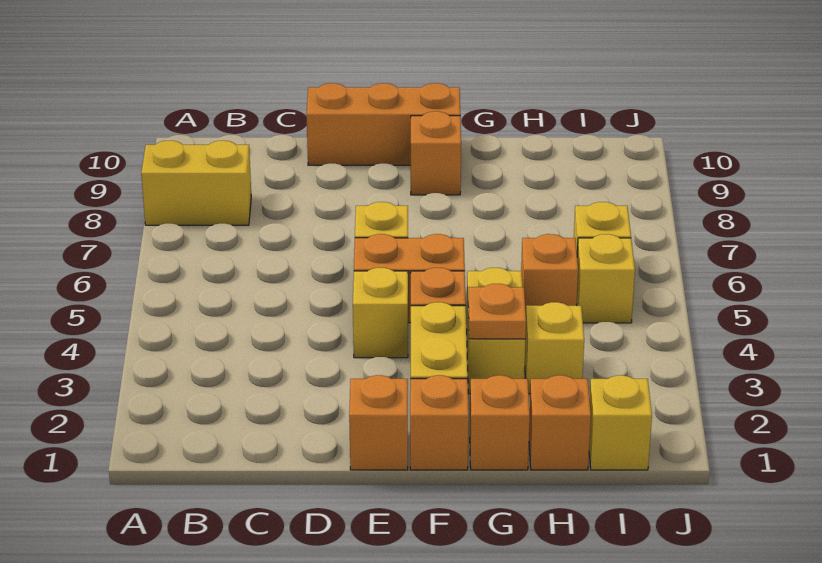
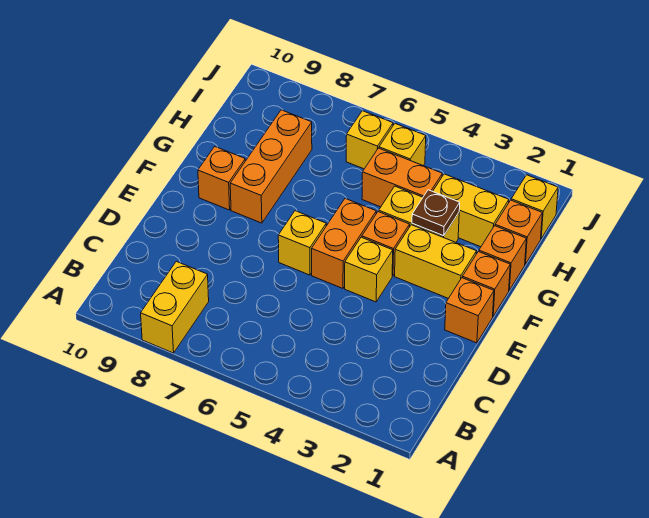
orange 1x3 brick [307,83,460,165] -> orange 1x3 brick moved to [230,110,312,223]
orange 1x1 plate [468,284,526,339] -> brown 1x1 plate [412,190,460,236]
yellow 1x1 brick [525,302,584,394] -> yellow 1x2 brick [433,174,509,247]
orange 1x1 brick [521,234,578,311] -> orange 1x2 brick [362,148,442,207]

